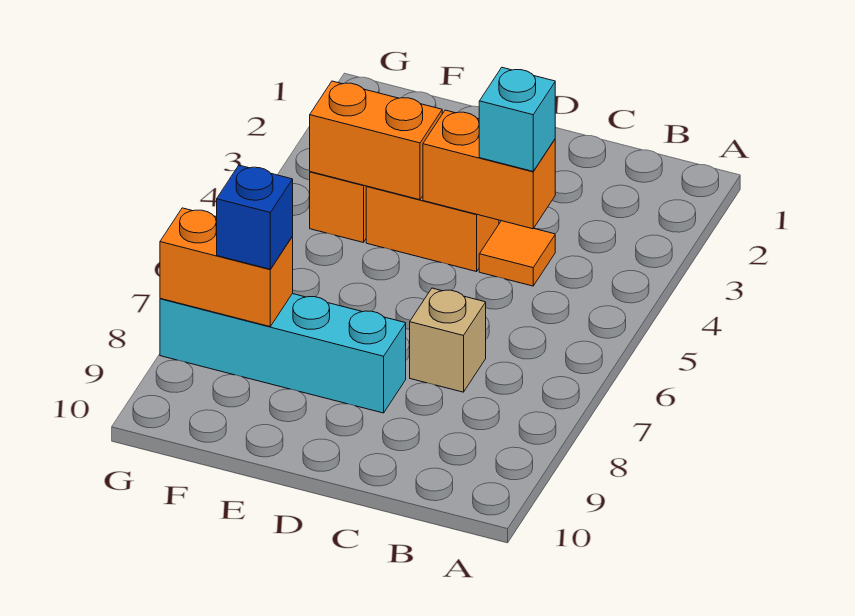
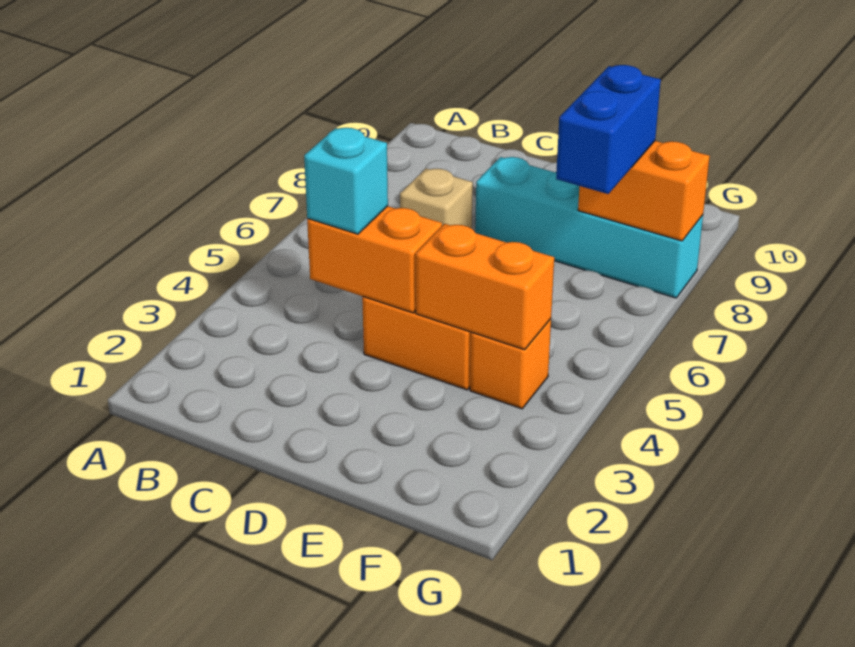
orange 1x1 tile [479,221,555,286] -> none
blue 1x1 brick [217,165,293,269] -> blue 1x2 brick [556,65,661,194]

